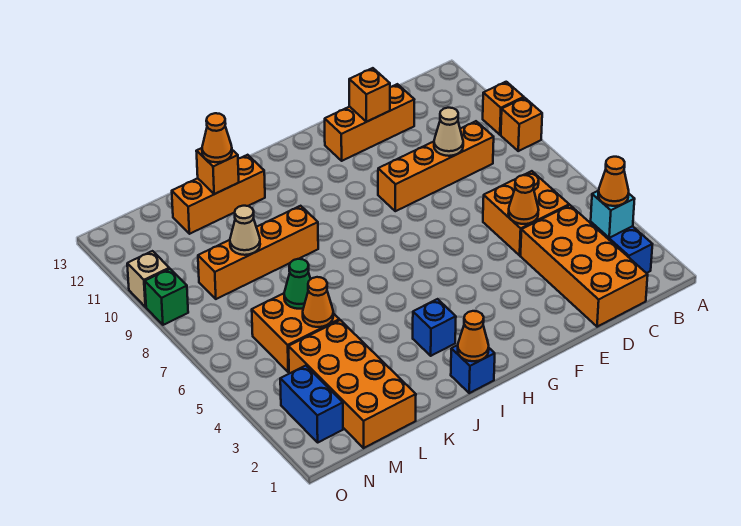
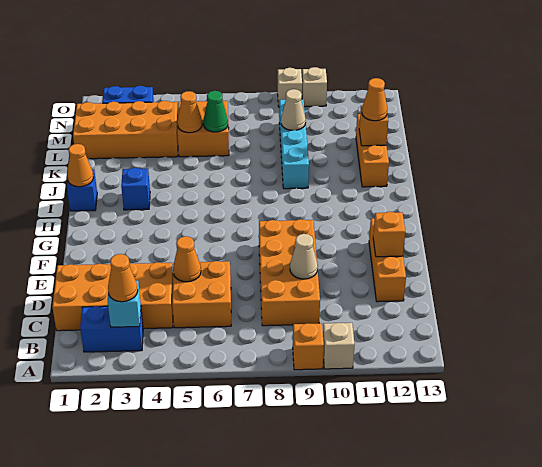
orange 1x1 brick [483,82,524,135] -> tan 1x1 brick [323,323,355,369]
orange 1x4 brick [378,121,494,211] -> orange 2x4 brick [259,219,320,326]
orange 1x4 brick [198,206,318,299] -> cyan 1x4 brick [279,99,309,189]
green 1x1 brick [145,269,188,325] -> tan 1x1 brick [278,68,302,107]

